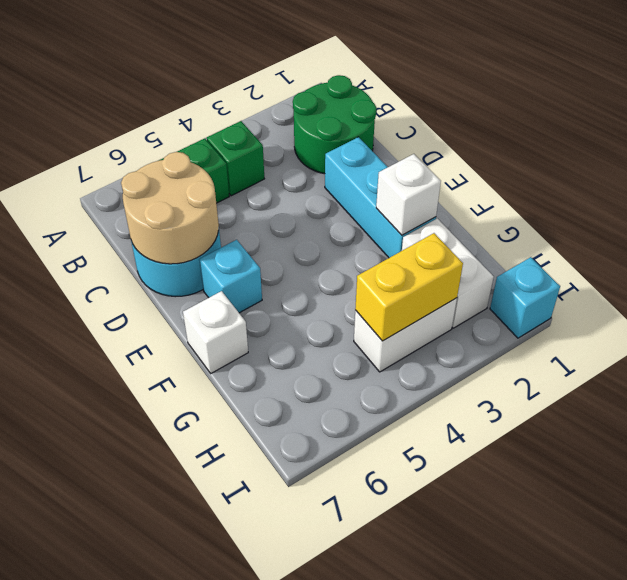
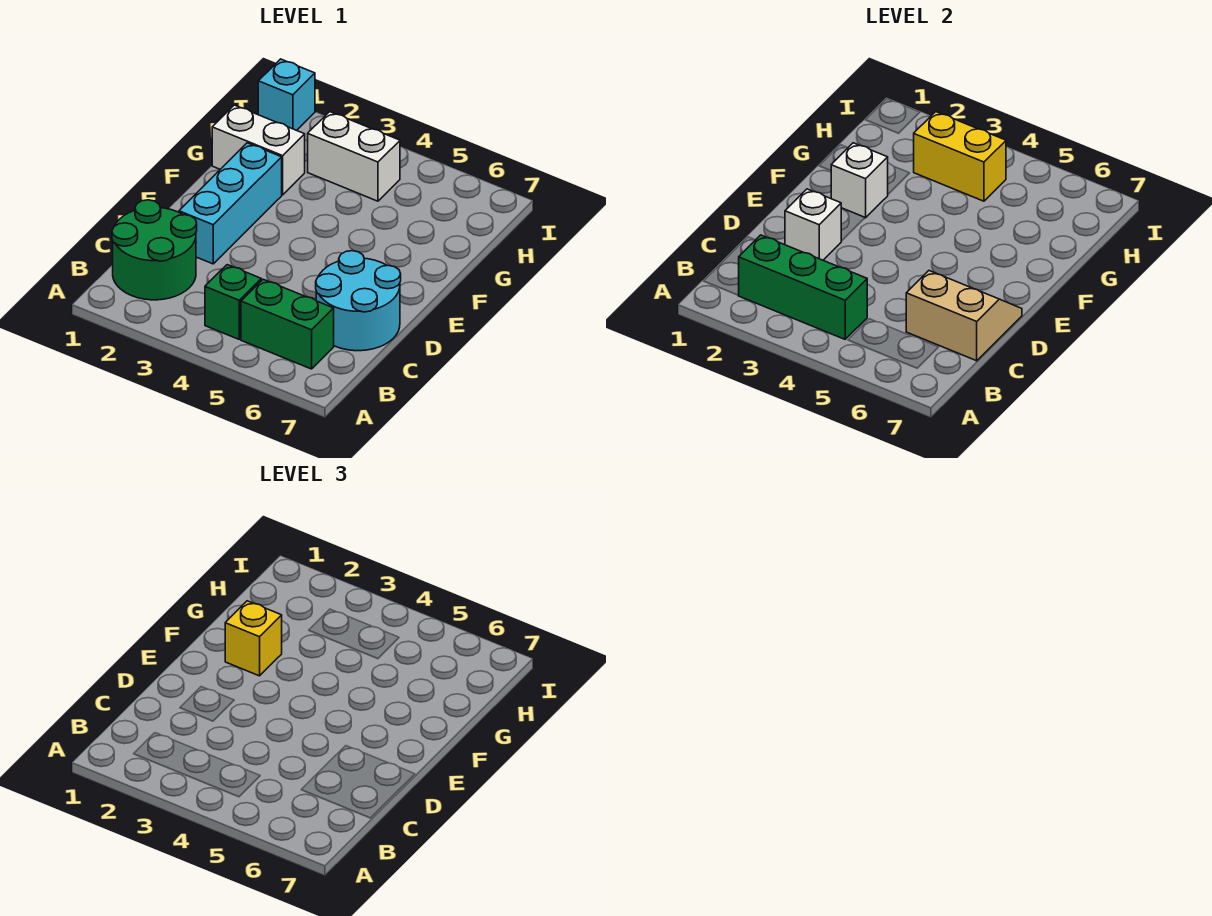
none -> green 1x3 brick [738,235,867,339]
tan 2x2 round brick [121,152,219,264] -> tan 2x2 slope [906,271,1022,361]
cyan 1x1 brick [199,240,262,313] -> none
none -> yellow 1x1 brick [225,601,282,676]
white 1x1 brick [183,291,248,373] -> white 1x1 brick moved to [785,189,841,260]
white 1x2 brick [402,218,494,328] -> white 1x2 brick turned to [212,105,305,195]

